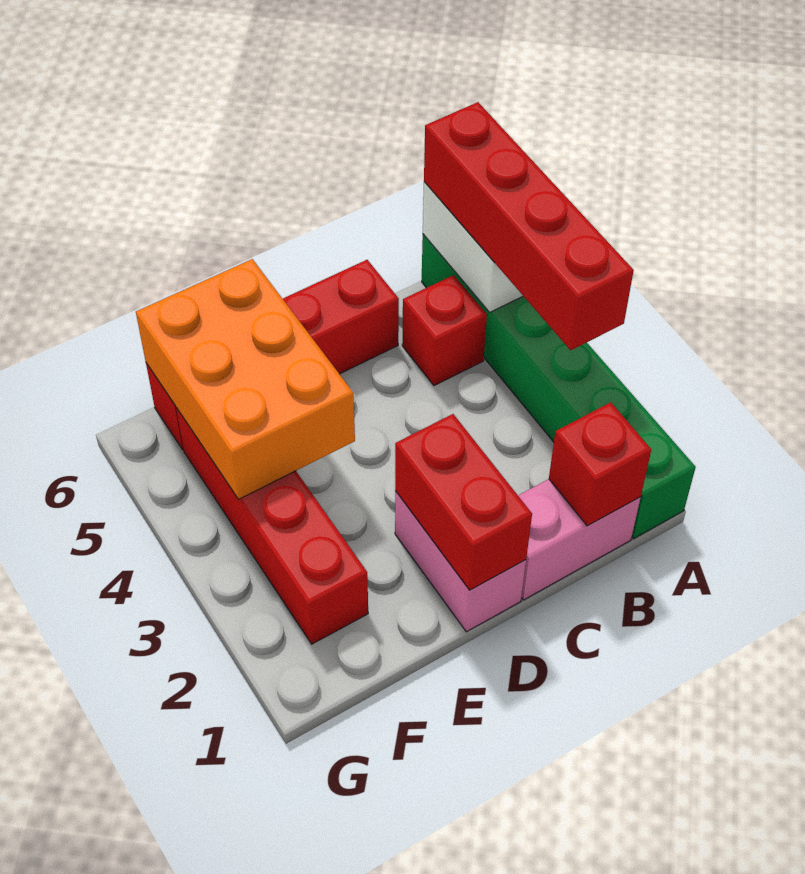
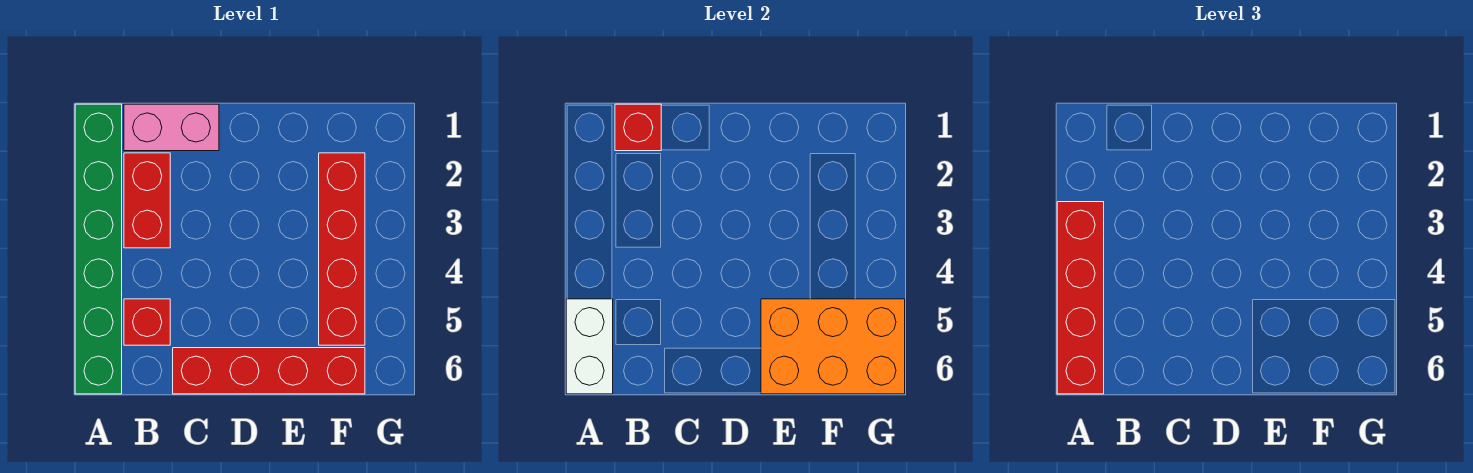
pink 1x2 brick [395,491,526,632] -> none
red 1x2 brick [395,414,532,590] -> red 1x2 brick moved to [124,153,170,248]
orange 2x3 brick [136,259,355,499] -> orange 2x3 brick turned to [761,299,905,394]

